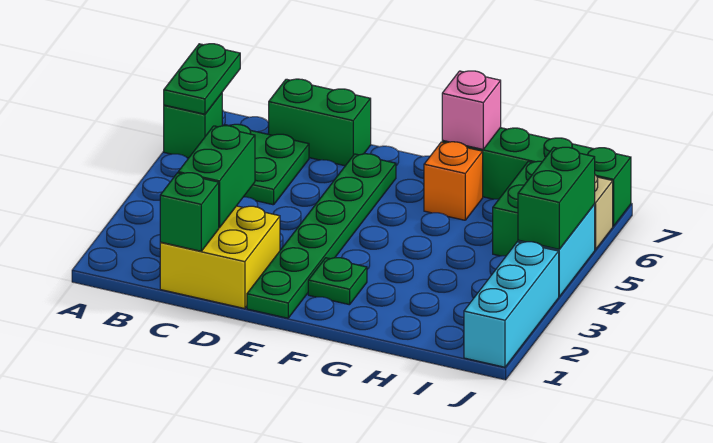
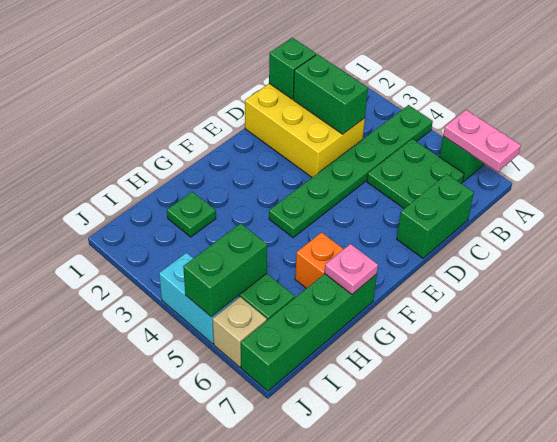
green 1x2 plate [164,44,240,114] -> pink 1x2 plate [443,110,521,172]
yellow 2x2 brick [160,206,280,309] -> yellow 2x3 brick [245,84,365,177]
green 1x6 plate [247,154,396,318] -> green 1x6 plate turned to [269,105,433,238]
green 1x1 plate [308,258,367,305] -> green 1x1 plate moved to [167,192,216,237]
pink 1x1 brick [442,71,501,149] -> pink 1x1 plate [325,244,378,294]
cyan 1x3 brick [464,242,559,367] -> none
green 1x2 brick [518,147,595,249] -> green 1x2 brick turned to [183,223,267,317]

